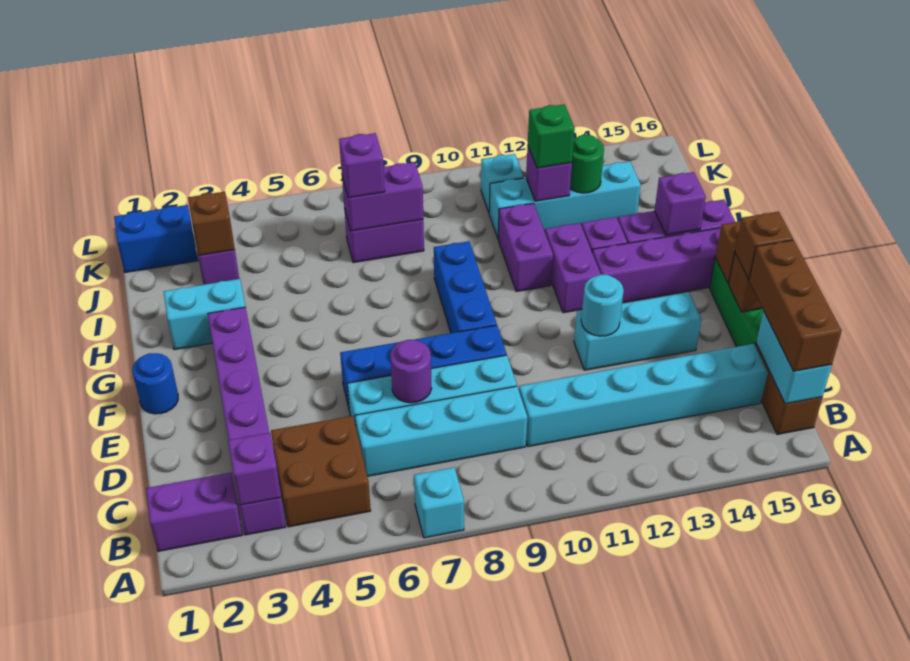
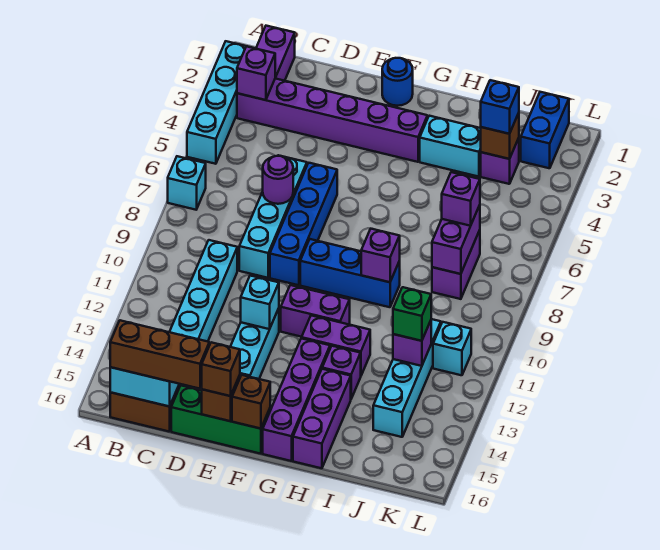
brown 2x2 brick [271,416,371,527] -> none
cyan 1x4 brick [355,386,527,476] -> cyan 1x4 brick moved to [187,41,252,164]
cyan 1x1 round brick [581,275,624,336] -> cyan 1x1 brick [241,276,279,329]
cyan 1x2 brick [164,279,245,350] -> cyan 1x2 brick turned to [420,116,481,177]
purple 1x2 brick [498,203,553,292] -> purple 1x2 brick moved to [281,285,350,337]
purple 1x1 brick [654,172,706,235] -> purple 1x1 brick moved to [361,229,400,282]
none -> blue 1x1 brick [481,80,519,134]
green 1x1 round brick [570,135,604,193] -> none

